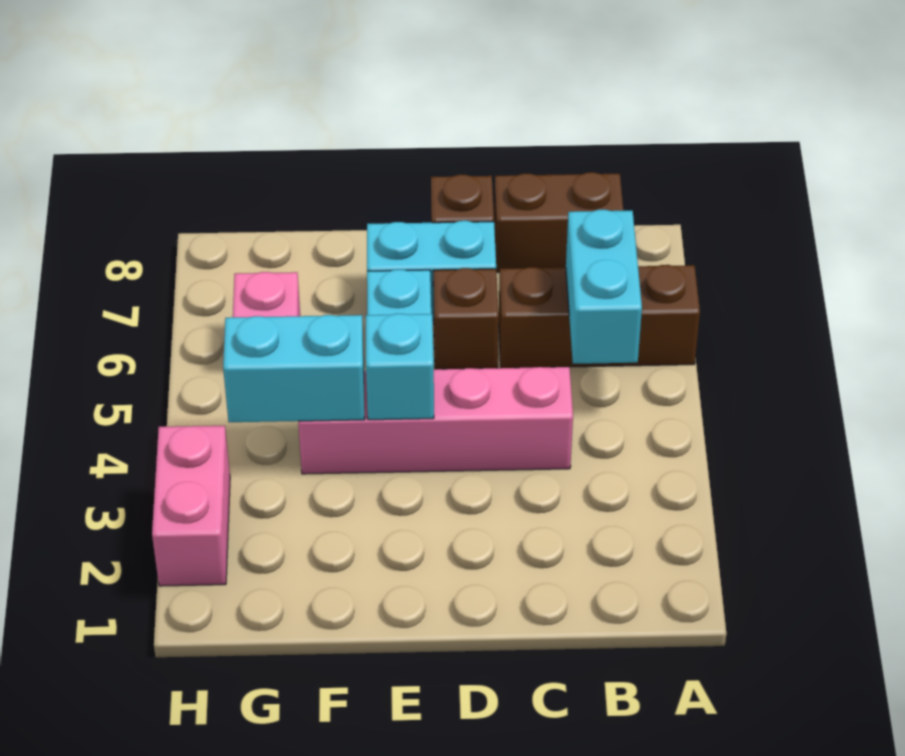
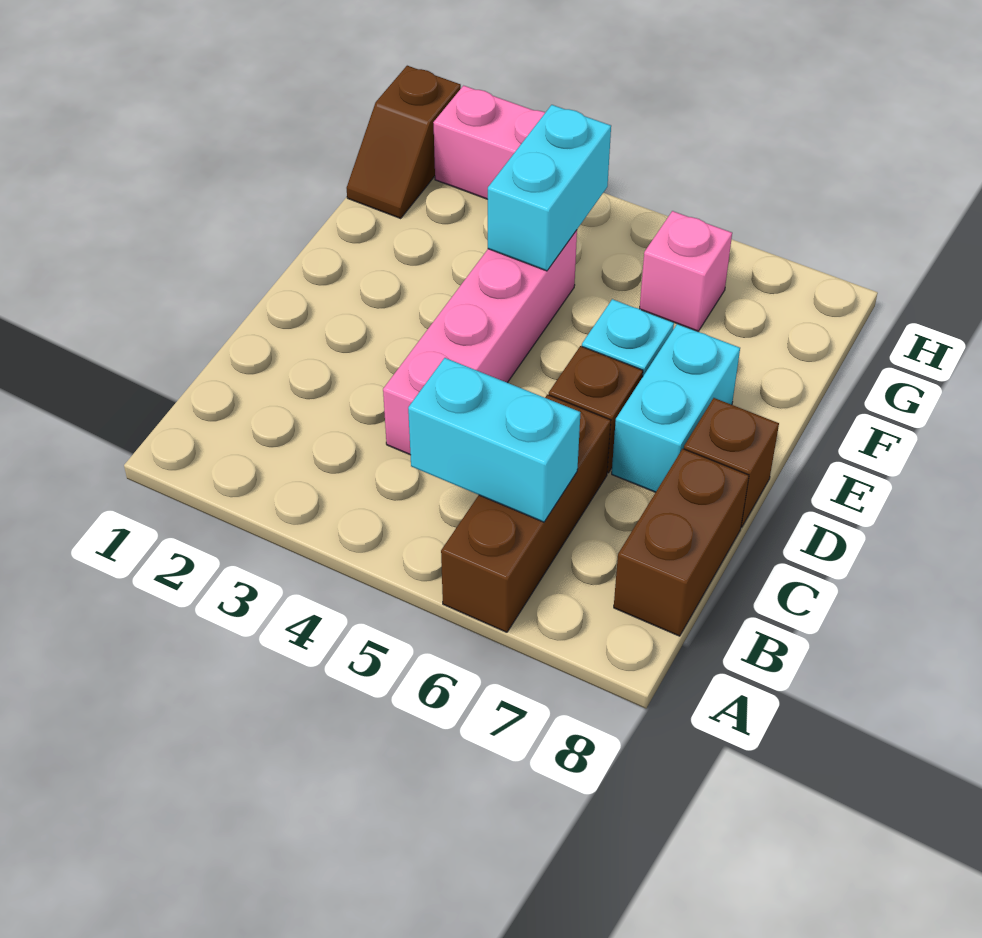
cyan 1x1 brick [366,314,434,420] -> none
none -> brown 1x2 slope [347,66,461,218]

